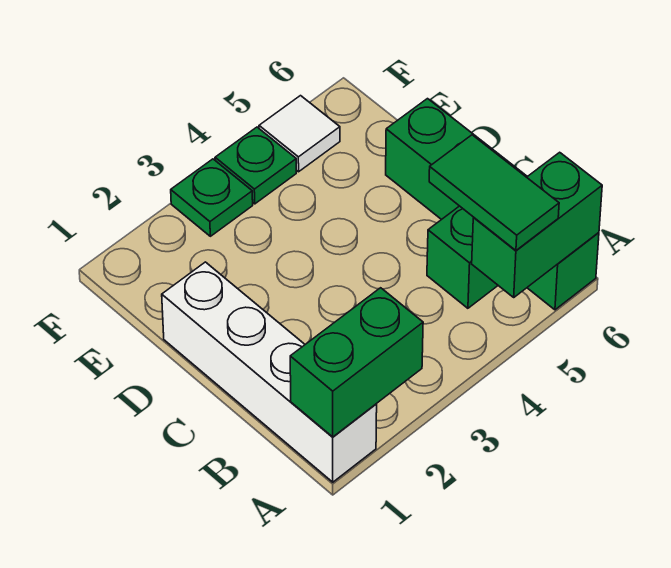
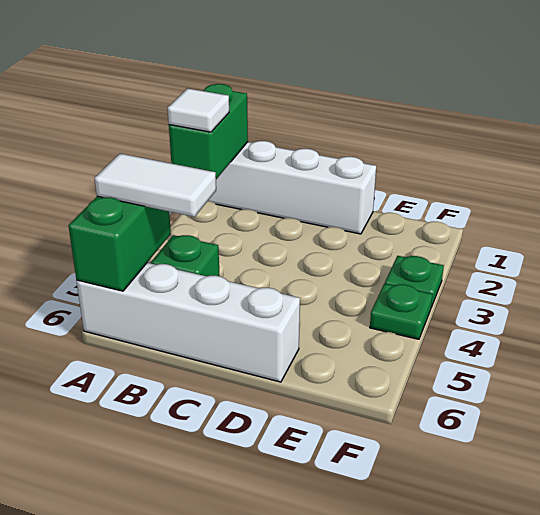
green 1x2 tile [429,135,559,250] -> white 1x2 tile [95,154,216,217]
green 1x4 brick [386,99,599,310] -> white 1x4 brick [77,263,300,382]
white 1x1 tile [259,96,340,172] -> white 1x1 tile moved to [168,88,229,132]

